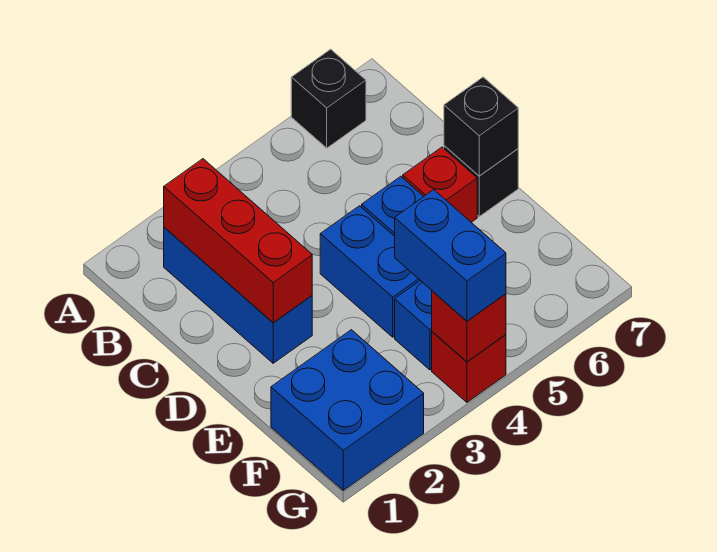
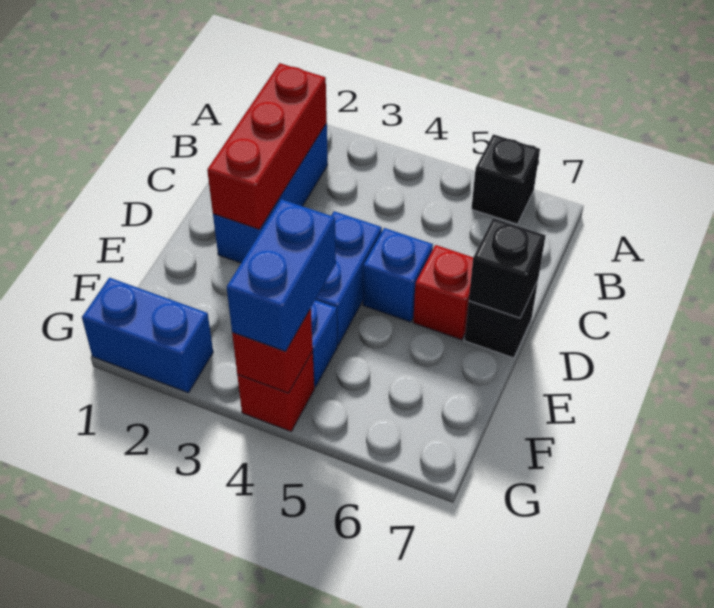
blue 2x2 brick [271,330,424,490] -> blue 1x2 brick [82,278,213,393]

